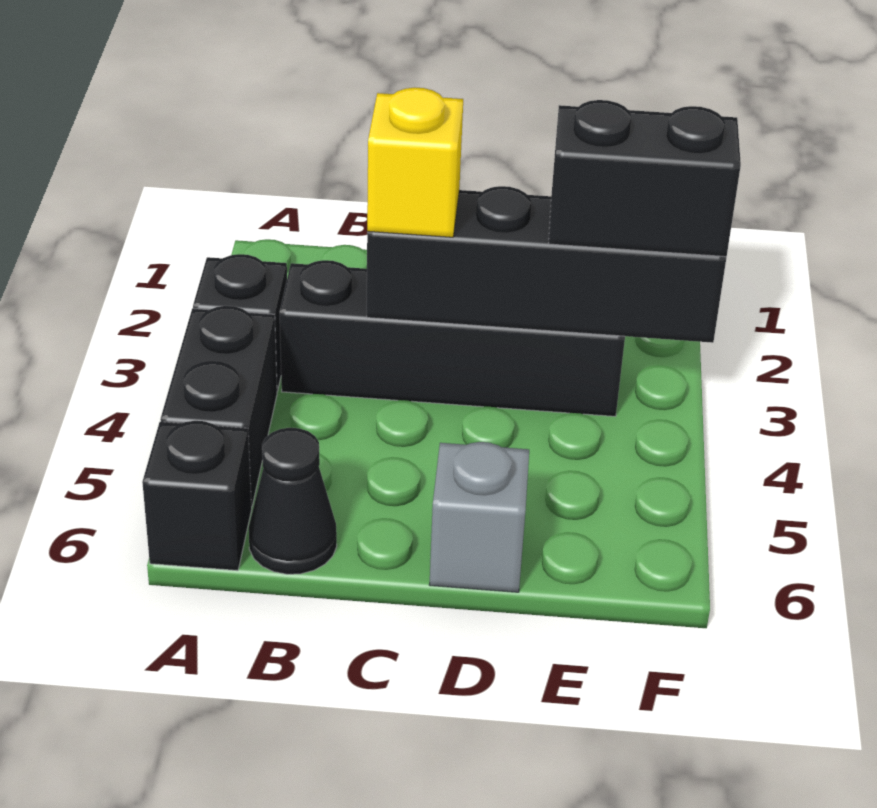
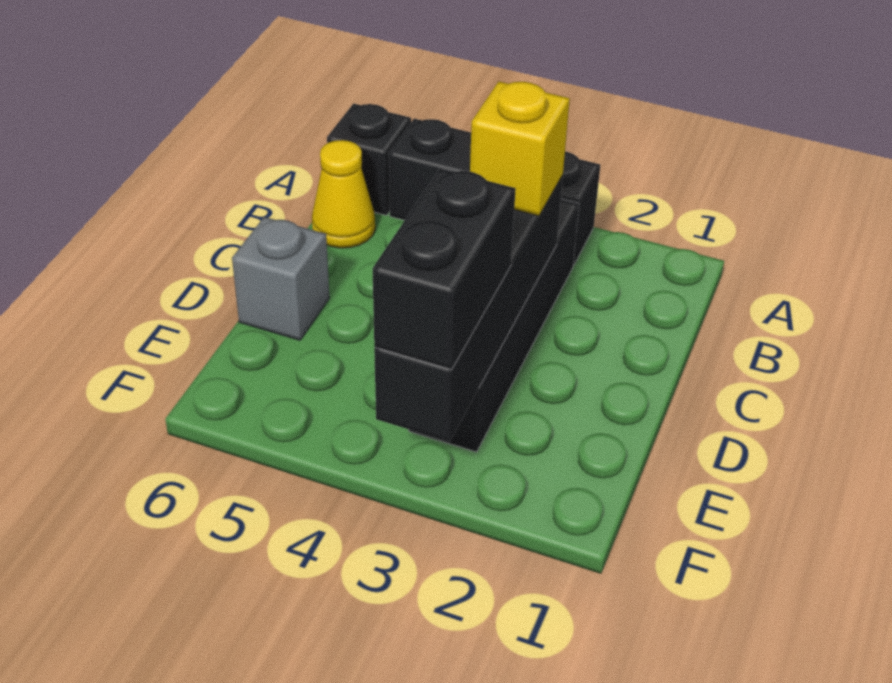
black 1x1 cone [249,428,337,574] -> yellow 1x1 cone [312,140,375,248]

